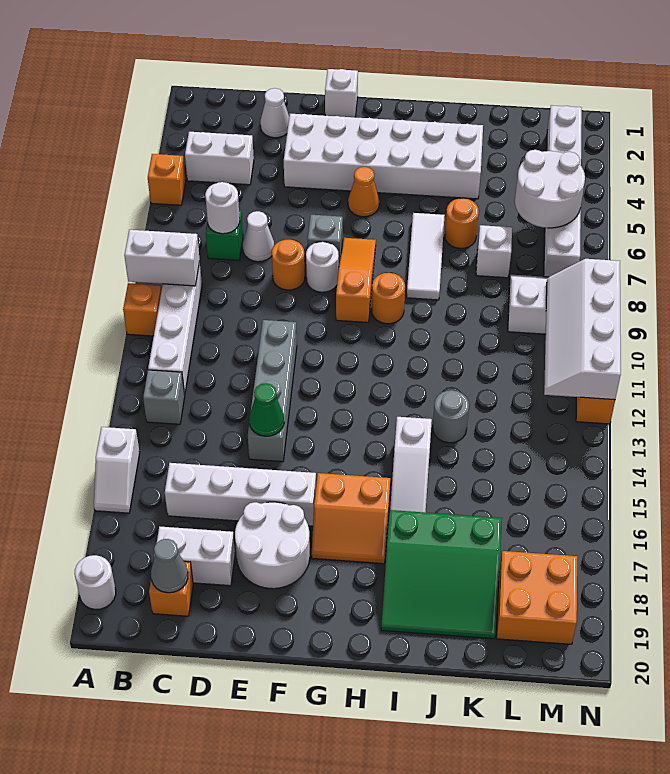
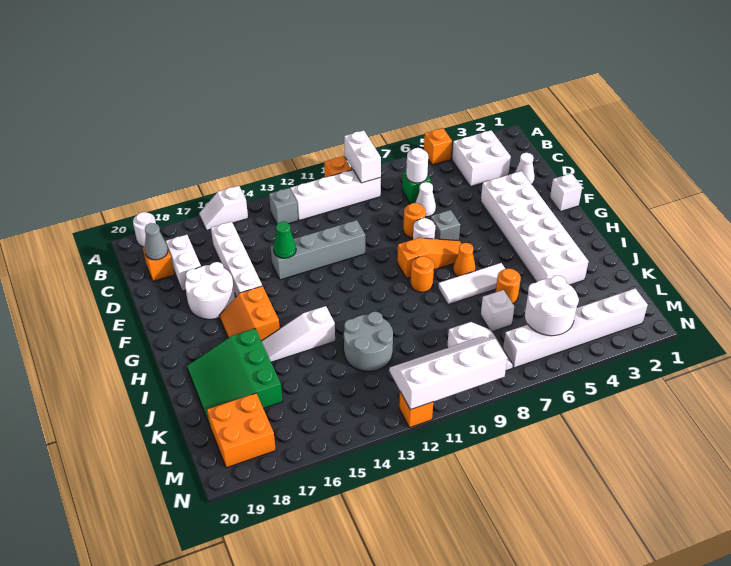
white 1x2 brick [185,132,254,185] -> white 2x2 brick [452,130,511,187]
orange 1x1 cone [348,167,379,217] -> orange 1x1 cone moved to [453,243,475,277]
grey 1x1 round brick [433,390,469,443] -> grey 2x2 round brick [344,312,393,371]

